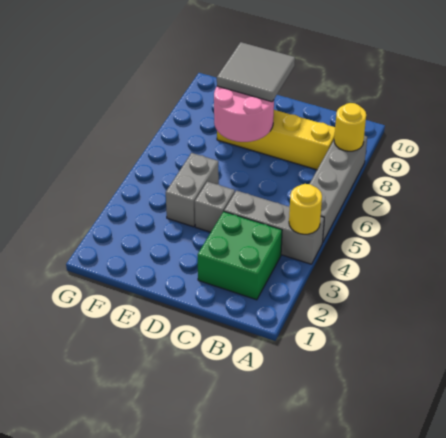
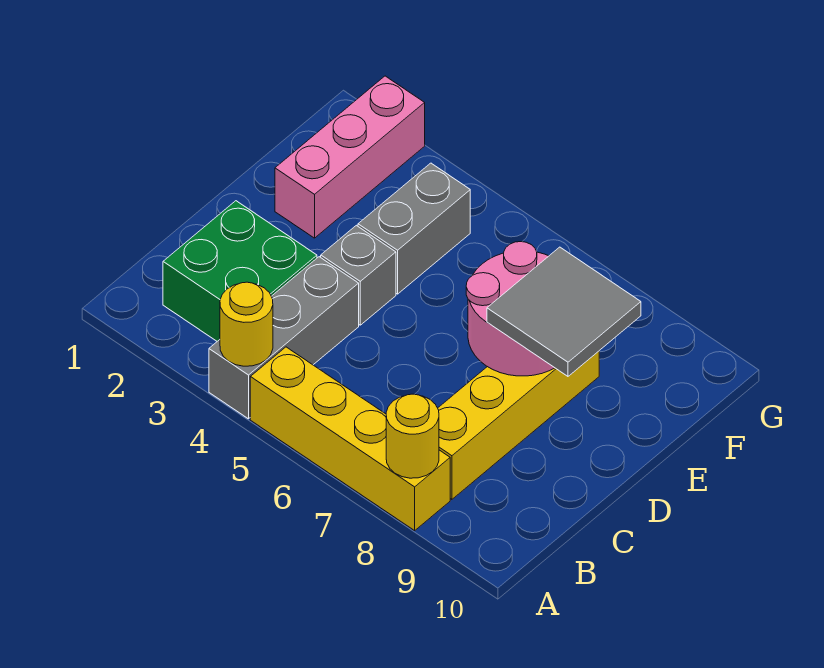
grey 1x4 brick [310,136,367,242] -> yellow 1x4 brick [250,347,450,531]
none -> pink 1x3 brick [275,76,425,238]
grey 1x2 brick [166,153,219,227] -> grey 1x2 brick turned to [358,163,470,294]

